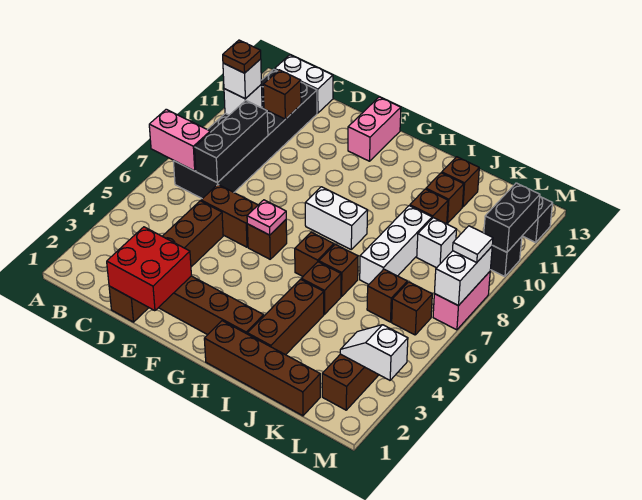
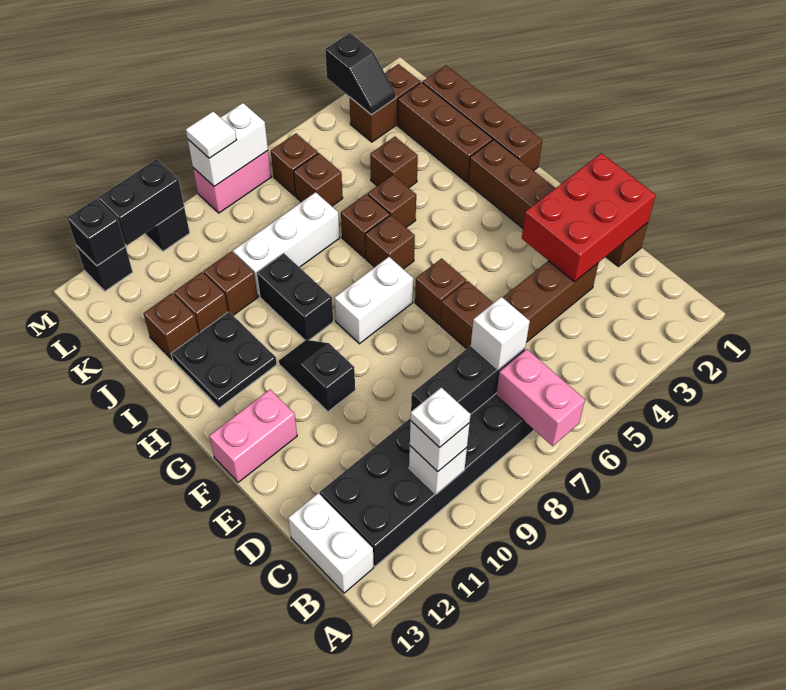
brown 1x1 plate [223,40,261,73] -> white 1x1 plate [411,387,471,448]
brown 1x1 brick [263,70,301,119] -> brown 1x1 brick moved to [370,137,418,188]
red 2x2 brick [107,227,191,311] -> red 2x3 brick [522,153,656,282]
pink 1x1 plate [247,200,286,235] -> none
none -> black 1x2 slope [279,340,355,412]
white 1x2 brick [305,187,368,249] -> white 1x2 brick turned to [335,257,413,344]
none -> black 1x2 brick [257,253,333,340]
none -> black 2x2 plate [171,312,277,408]
brown 1x3 brick [247,279,324,355] -> brown 1x3 brick turned to [398,82,493,182]
white 1x1 brick [417,218,457,268] -> white 1x1 brick moved to [471,297,530,370]
white 1x2 slope [340,325,408,380] -> black 1x2 slope [325,33,396,115]
none -> black 1x1 brick [67,199,125,266]

